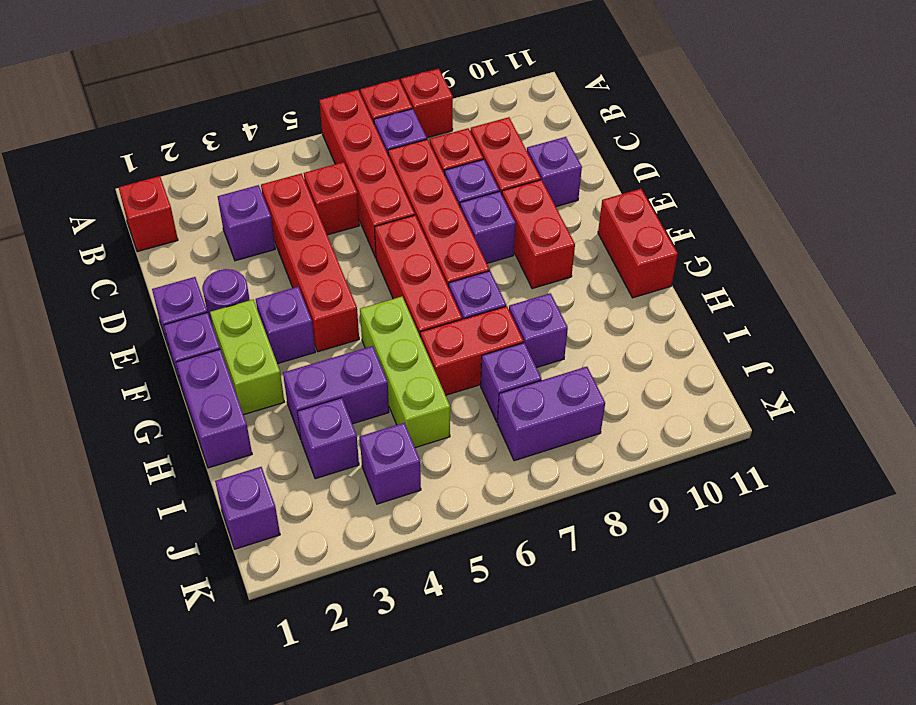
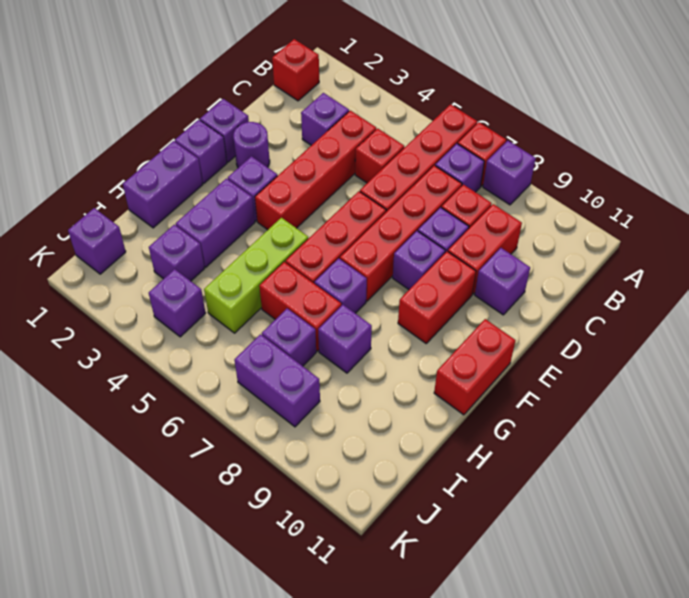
red 1x1 brick [401,69,453,138] -> purple 1x1 brick [483,141,536,205]
lime 1x2 brick [210,300,284,415] -> none
purple 1x2 brick [283,346,389,439] -> purple 1x2 brick turned to [176,179,255,267]

